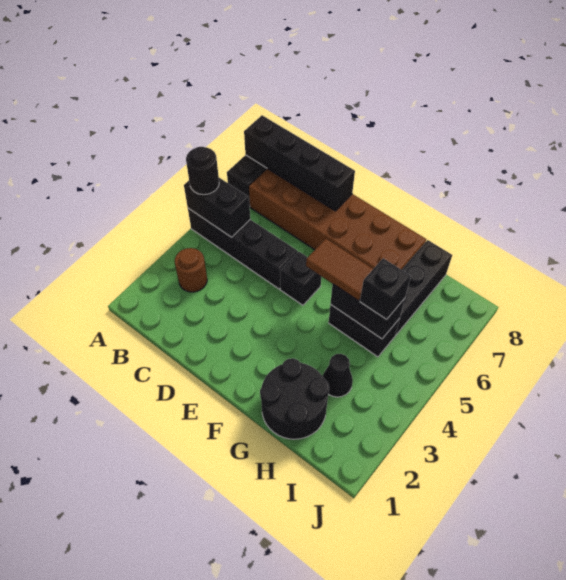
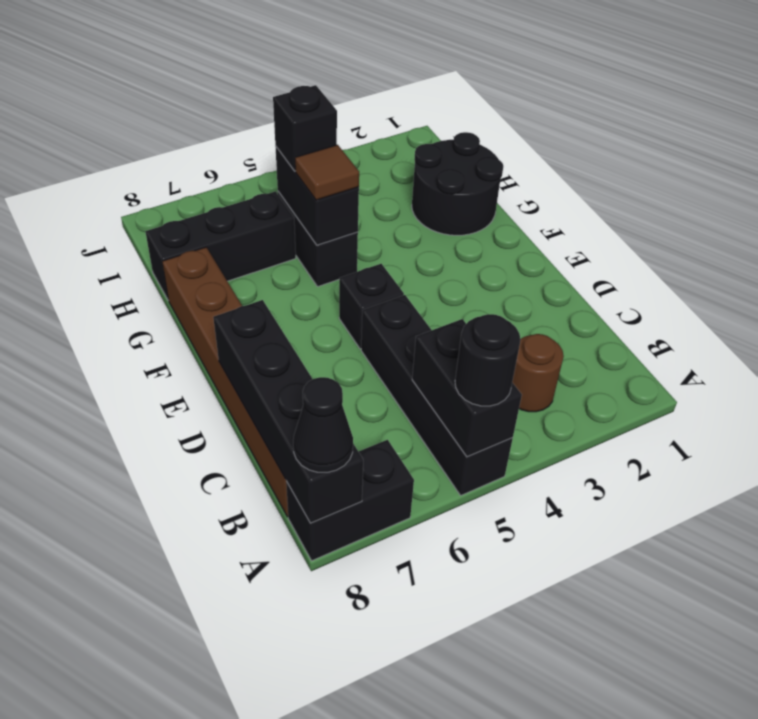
brown 2x6 brick [249,169,426,270] -> brown 1x6 brick [162,247,288,517]
brown 1x2 tile [306,239,373,301] -> brown 1x1 tile [295,145,359,200]
black 1x1 cone [323,354,353,397] -> black 1x1 cone moved to [293,377,353,472]

